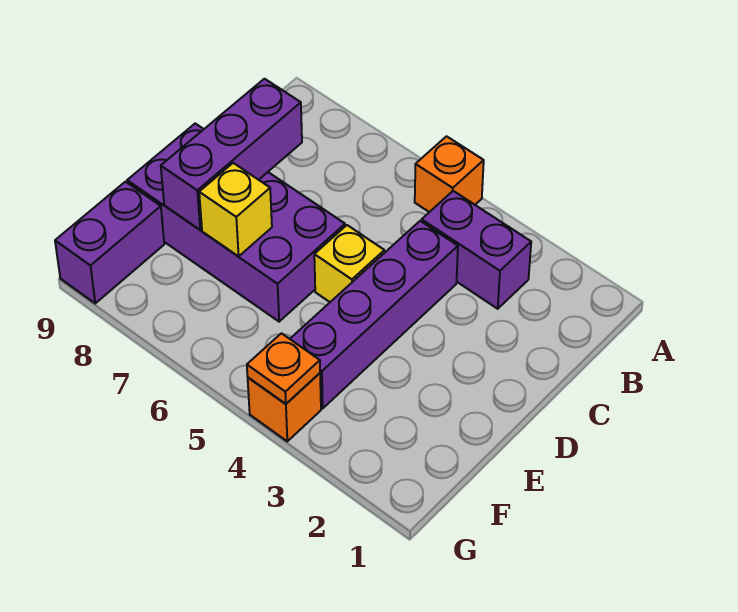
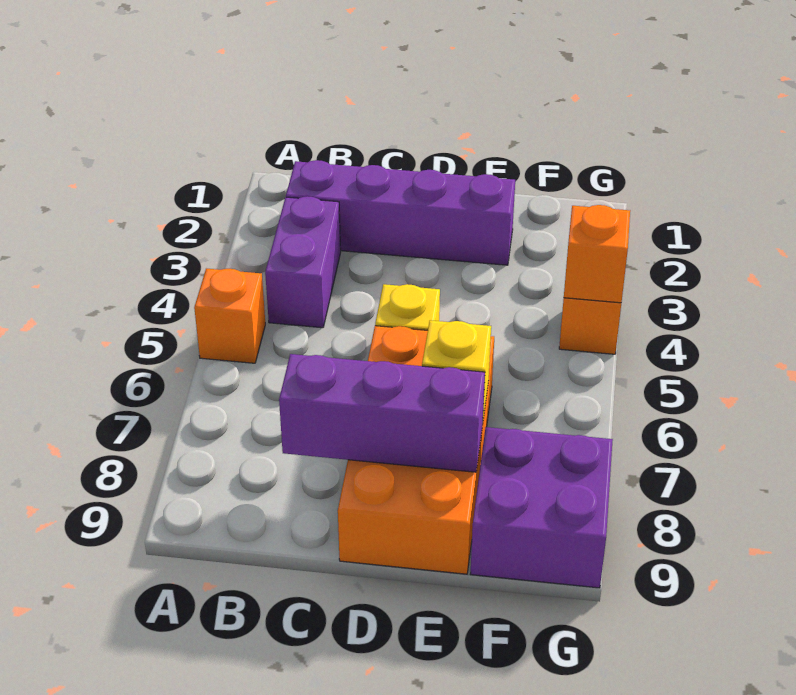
purple 1x4 brick [290,221,458,408] -> purple 1x4 brick moved to [286,160,515,265]
purple 2x4 brick [127,124,345,322] -> orange 2x4 brick [338,326,494,574]
purple 1x2 brick [55,182,164,303] -> purple 2x2 brick [471,427,613,588]
orange 1x1 plate [247,333,320,404] -> orange 1x1 brick [564,205,630,303]

